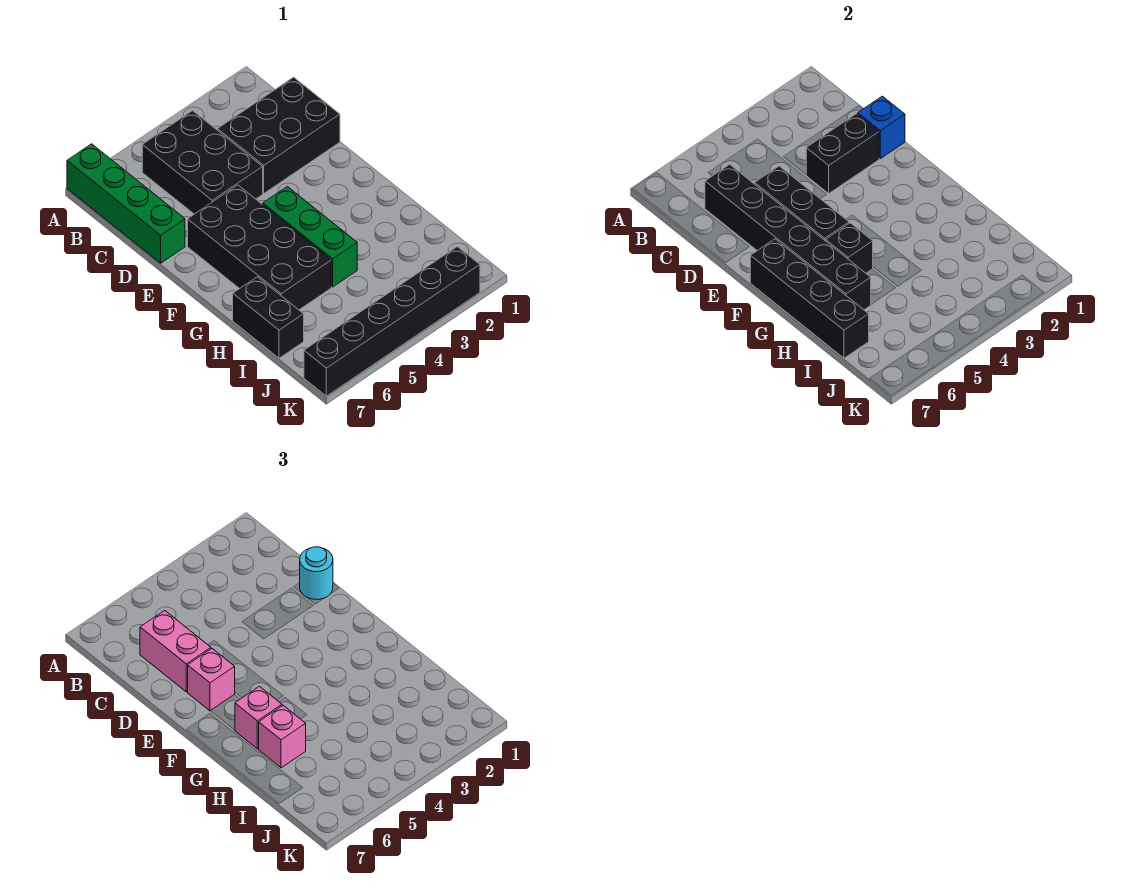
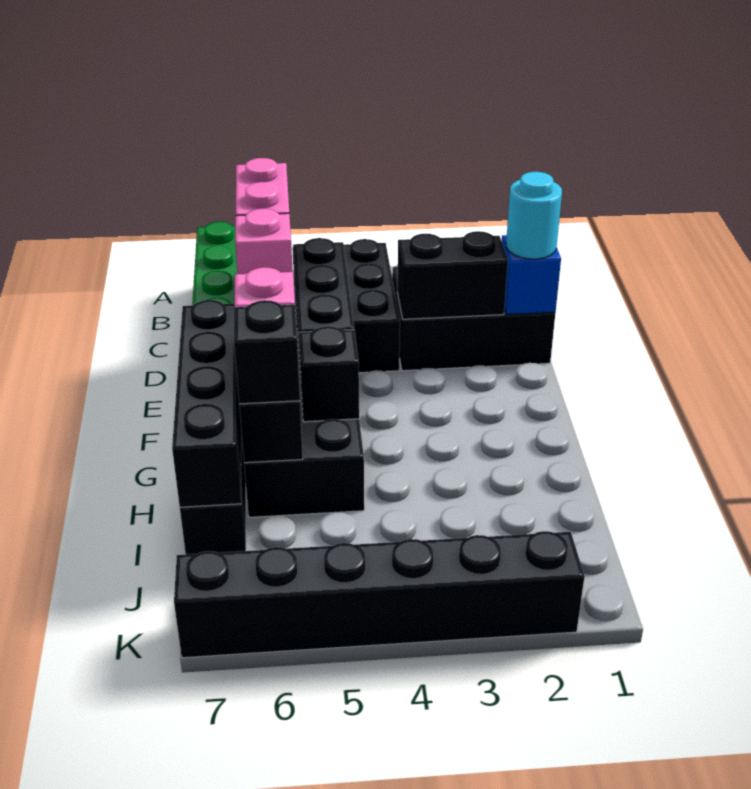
green 1x3 brick [263,186,357,287] -> none
pink 1x1 brick [259,705,306,768] -> black 1x1 brick [234,300,300,404]

